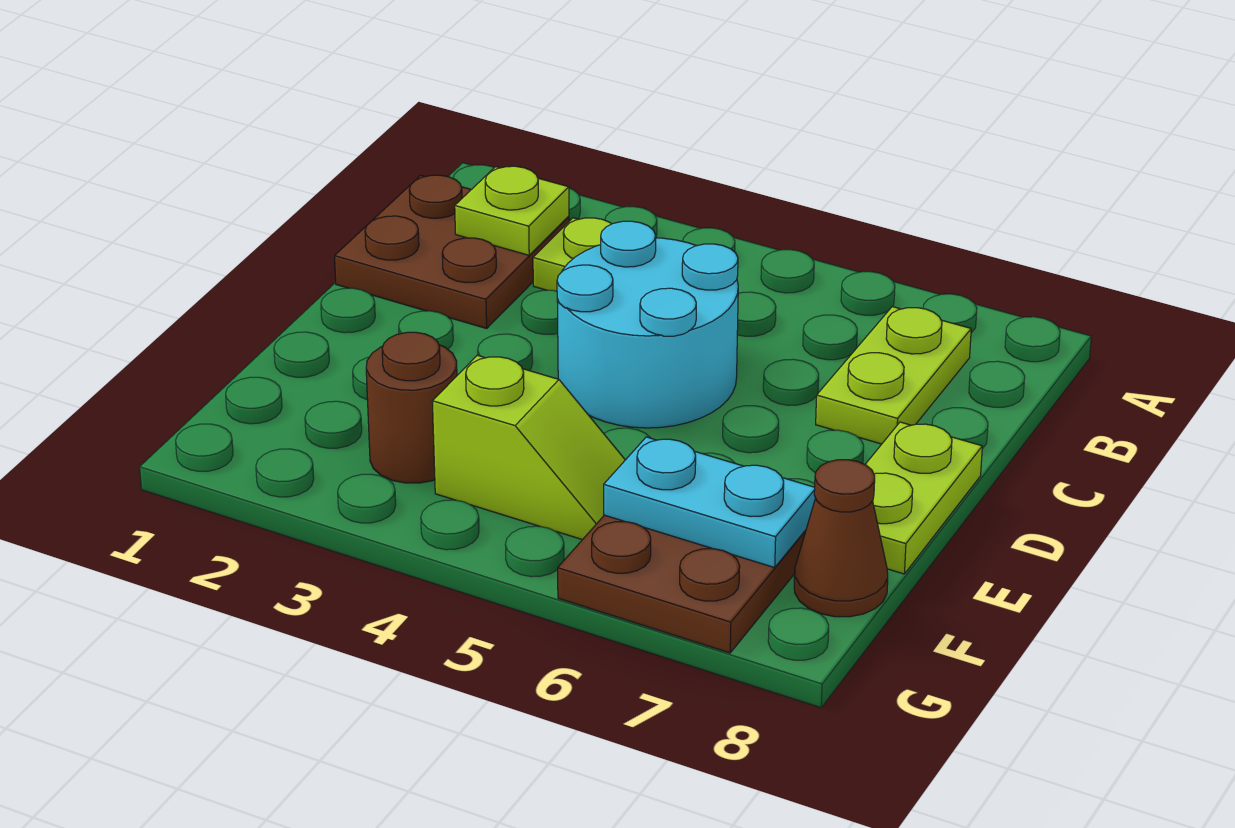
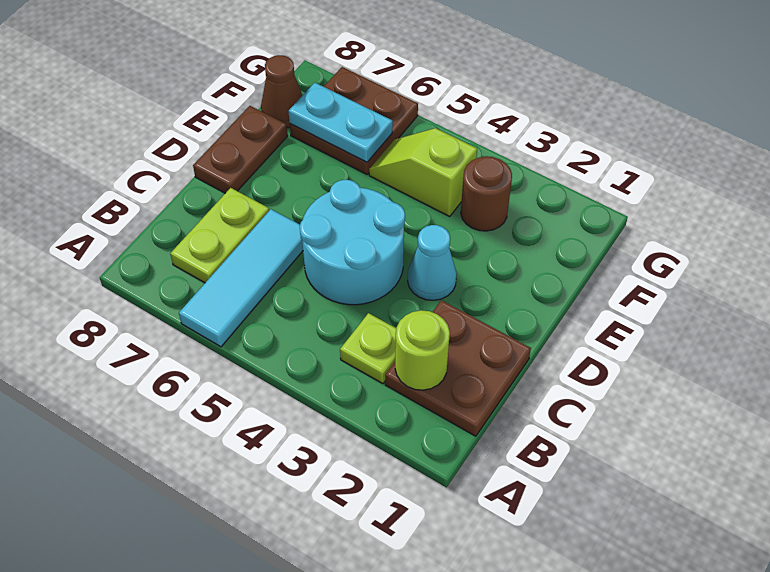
none -> cyan 1x3 tile [179,209,303,347]
lime 1x1 plate [455,166,569,255] -> lime 1x1 round brick [395,310,450,390]
none -> cyan 1x1 cone [408,225,457,300]
lime 1x2 plate [865,422,982,574] -> brown 1x2 plate [193,106,287,193]

